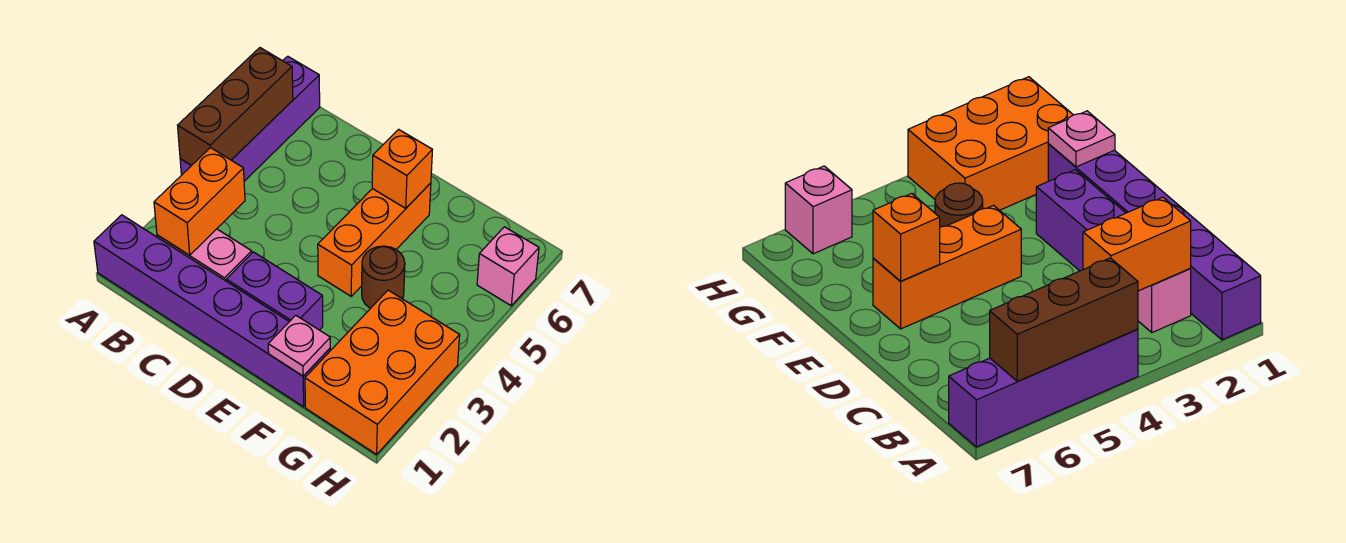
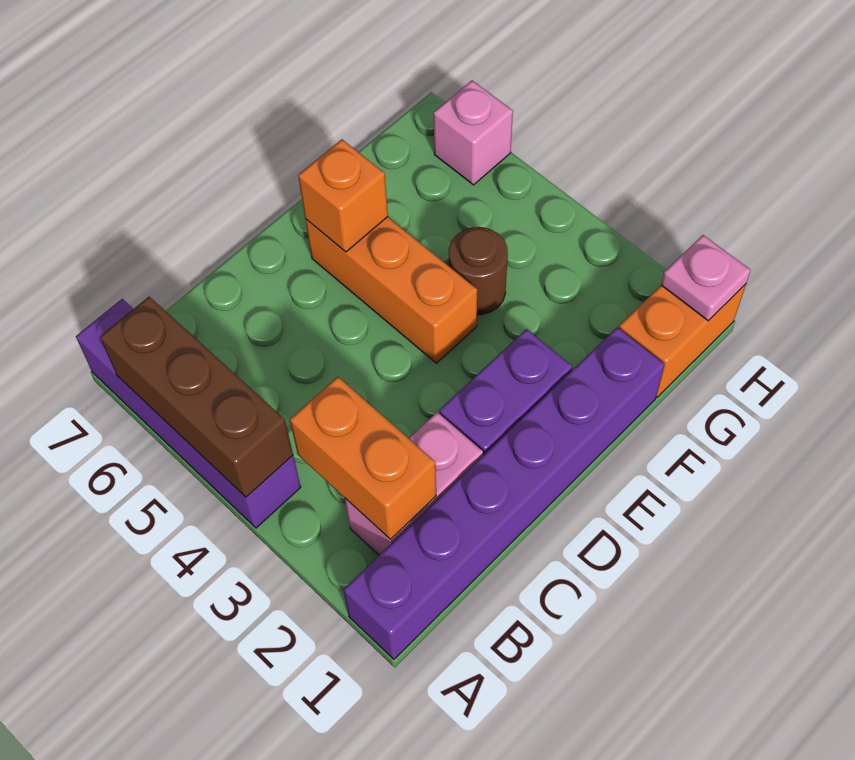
pink 1x1 plate [268,315,330,376] -> pink 1x1 plate moved to [661,235,751,321]
orange 2x3 brick [305,290,460,454] -> orange 1x2 brick [619,284,746,397]

